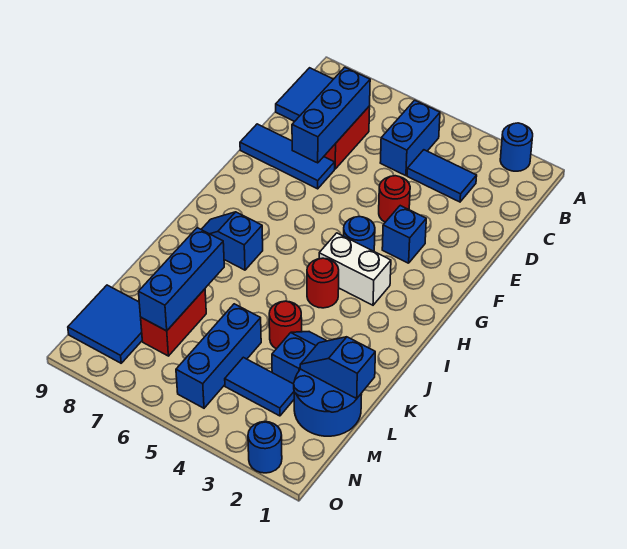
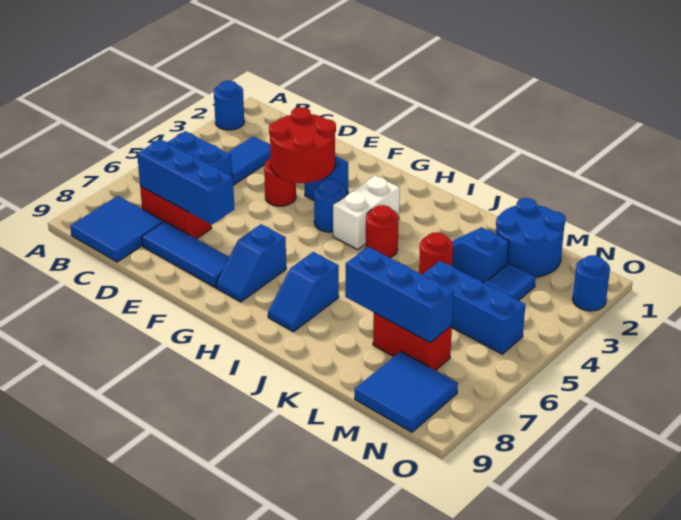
none -> red 2x2 round brick [269,107,336,183]
blue 1x3 tile [240,124,335,189] -> blue 1x3 tile turned to [142,222,229,287]
blue 1x2 slope [300,337,375,398] -> blue 1x2 slope moved to [216,224,286,302]

